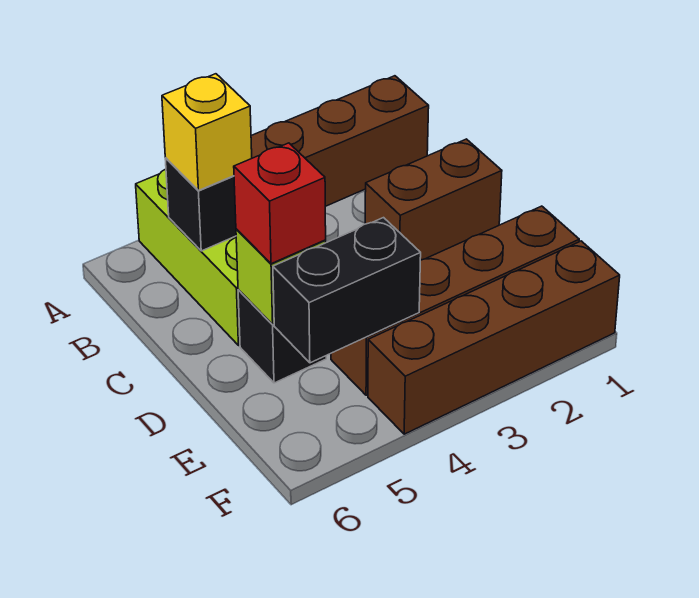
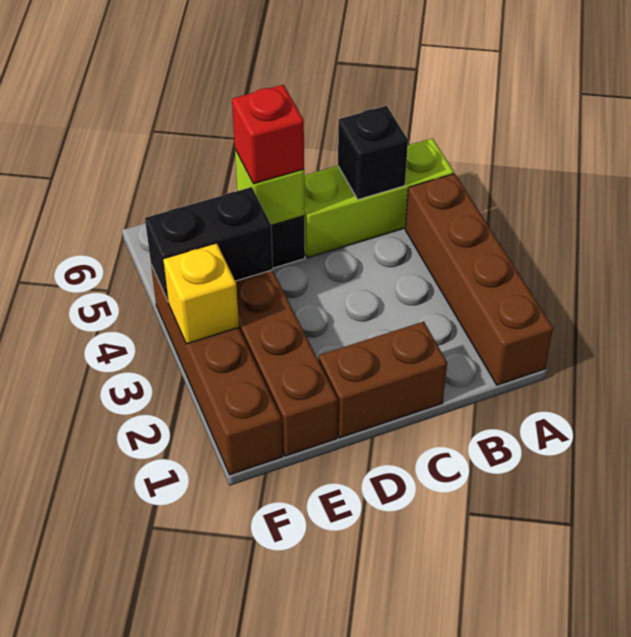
yellow 1x1 brick [162,74,252,191] -> yellow 1x1 brick moved to [163,243,239,344]
brown 1x2 brick [365,139,502,260] -> brown 1x2 brick turned to [319,322,447,438]
black 1x2 brick [273,218,421,363] -> black 1x2 brick turned to [145,187,273,301]

